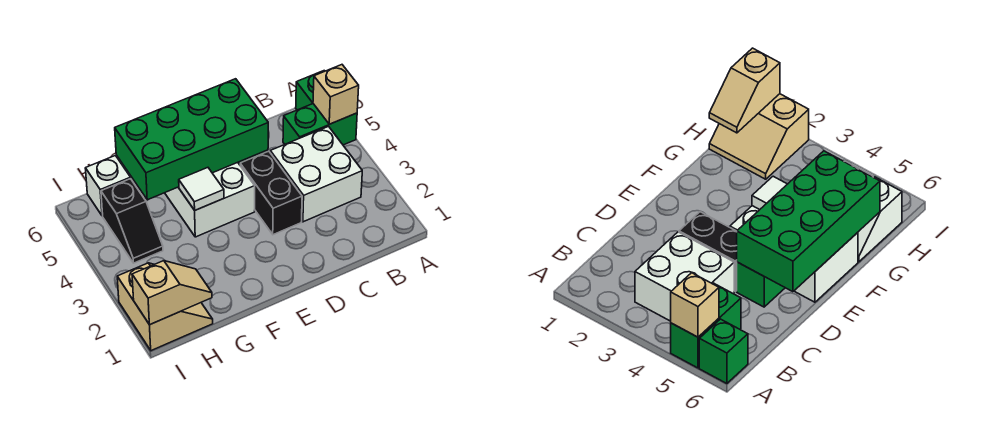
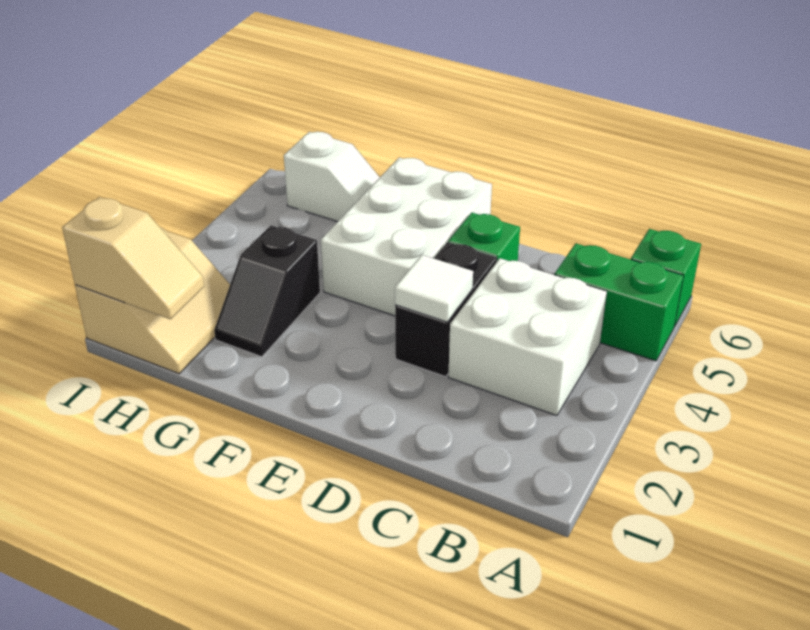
tan 1x1 brick [313,65,359,124] -> none
green 2x4 brick [115,79,268,200] -> none
white 1x1 tile [179,168,224,210] -> white 1x1 tile moved to [395,255,473,322]
black 1x2 slope [101,179,163,263] -> black 1x2 slope moved to [214,225,320,357]

